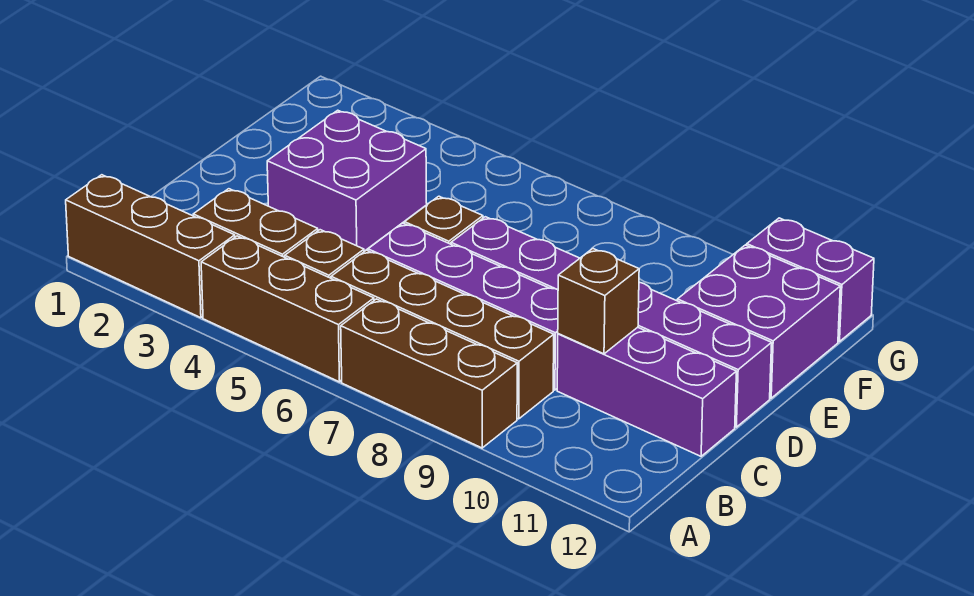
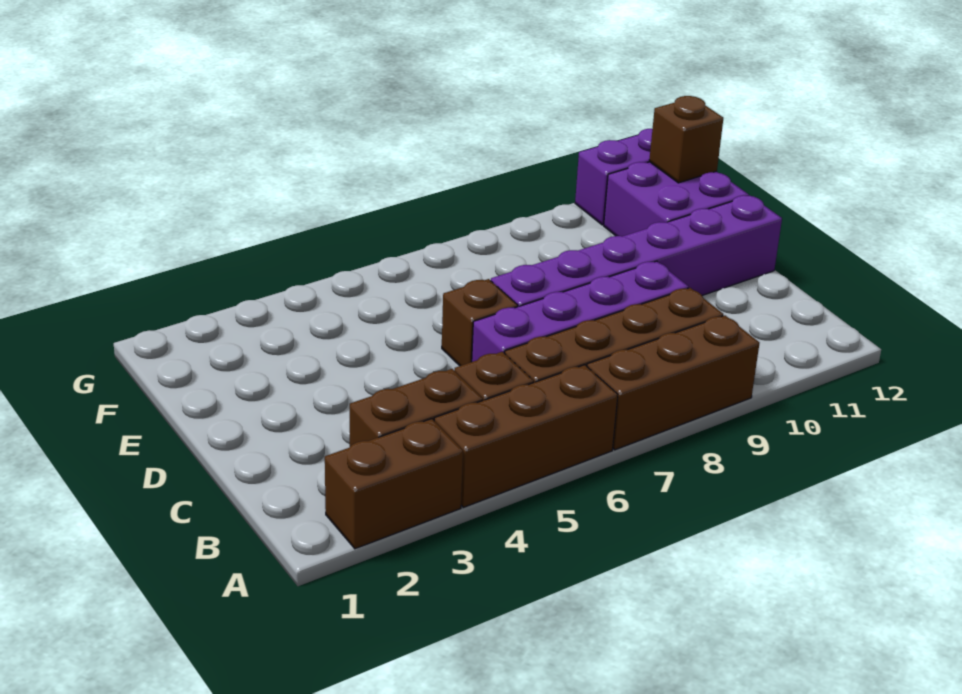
brown 1x3 brick [66,175,235,318] -> brown 1x2 brick [325,419,463,549]
purple 1x3 brick [557,327,737,456] -> none
brown 1x1 brick [558,249,639,354] -> brown 1x1 brick moved to [649,96,723,183]
purple 2x2 brick [267,110,427,251] -> none

